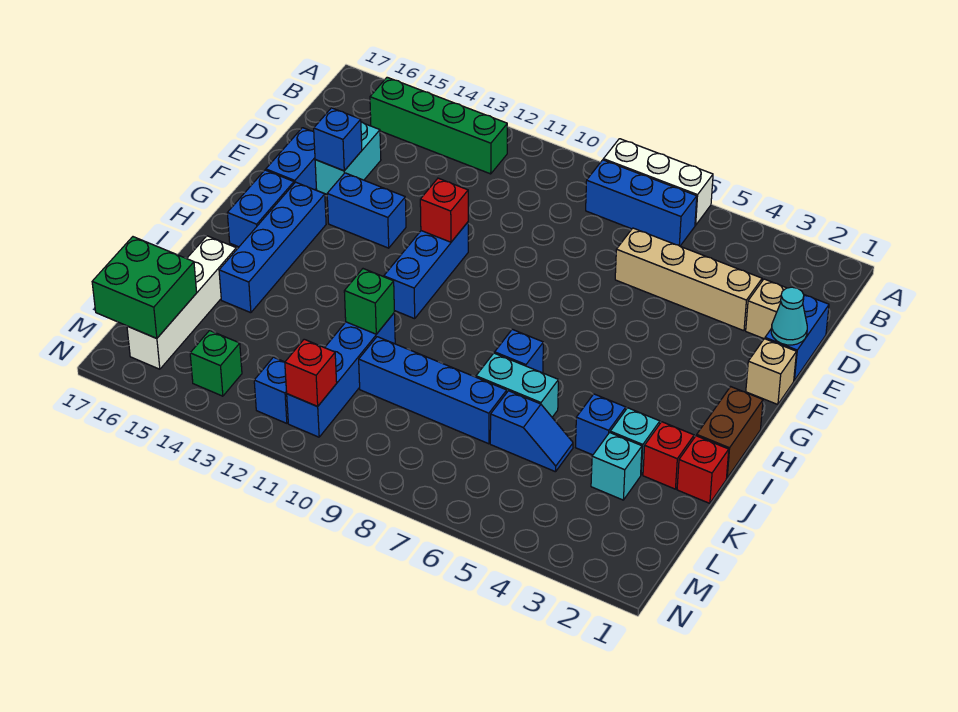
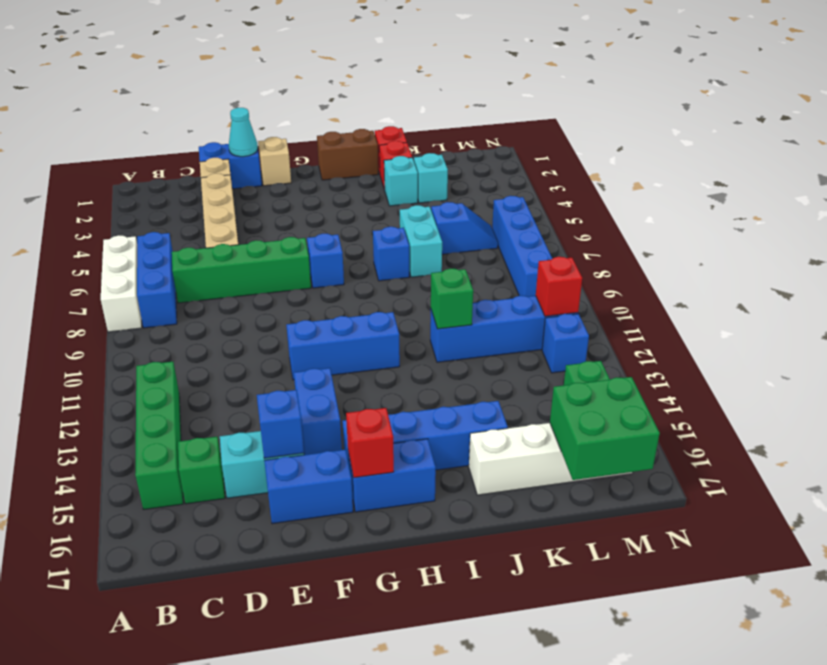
none -> green 1x4 brick [172,237,311,303]
none -> green 1x1 brick [178,437,225,504]
red 1x1 brick [420,178,468,242] -> red 1x1 brick moved to [346,408,394,478]
blue 1x1 brick [576,394,626,455] -> blue 1x1 brick moved to [307,234,344,288]
blue 1x2 slope [490,391,573,472] -> blue 1x2 slope turned to [431,202,498,254]
blue 1x4 brick [359,337,507,444] -> blue 1x4 brick moved to [492,196,552,297]

